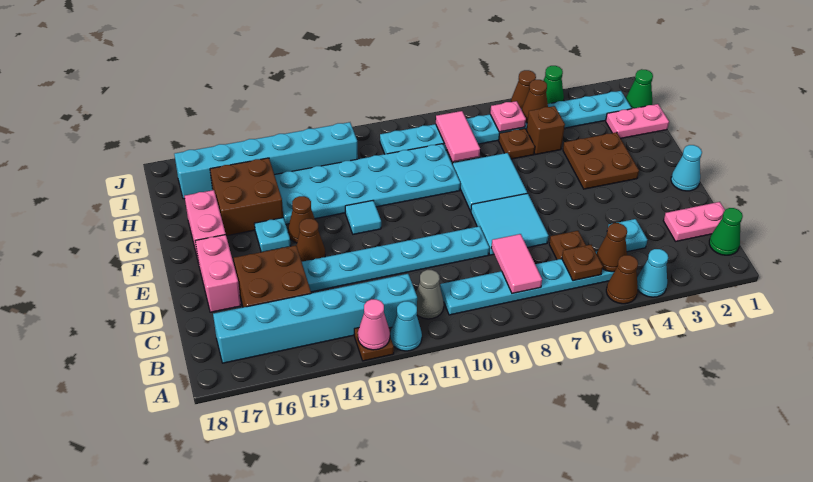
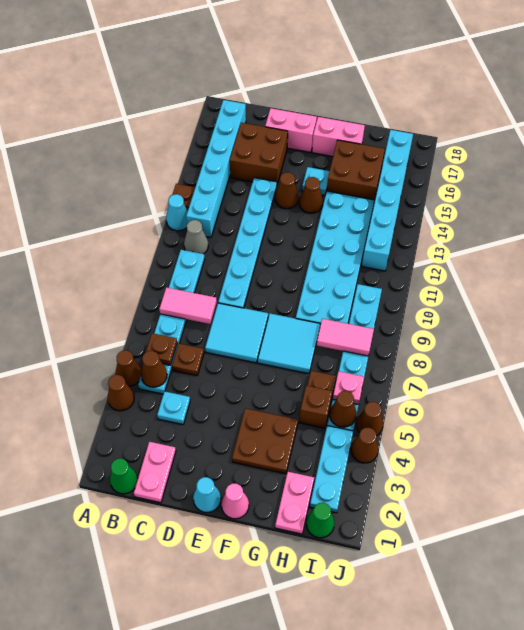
cyan 1x1 cone [637,249,668,297] -> brown 1x1 cone [108,375,134,411]
pink 1x1 cone [358,299,390,350] -> pink 1x1 cone moved to [221,484,249,519]
cyan 1x1 tile [345,201,381,234] -> none
green 1x1 cone [543,66,564,104] -> brown 1x1 cone [351,428,378,463]

